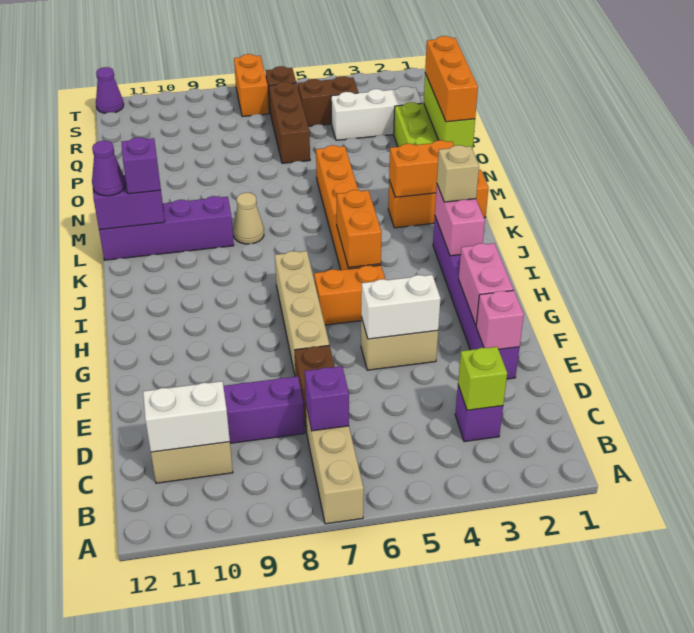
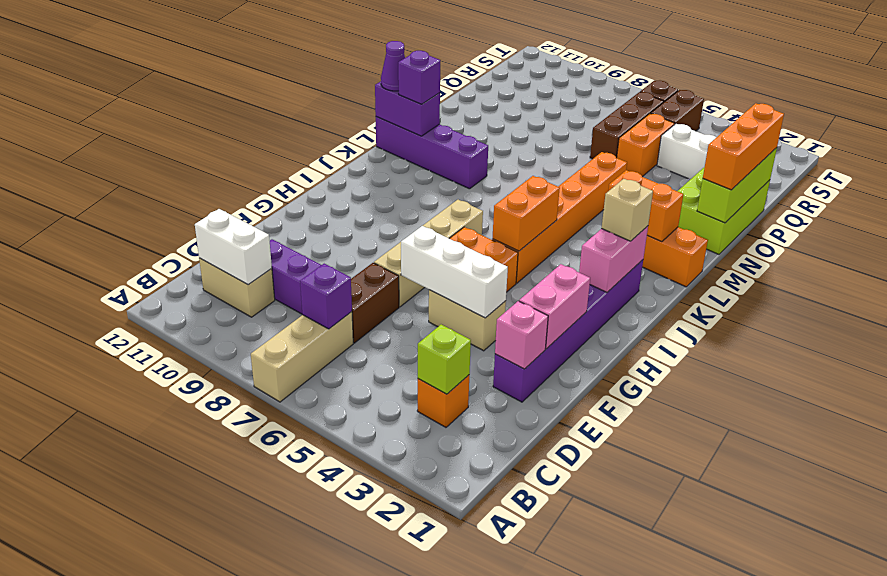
purple 1x1 brick [455,385,503,442] -> orange 1x1 brick [417,375,469,427]
white 1x2 brick [361,275,441,339] -> white 1x3 brick [401,226,508,318]
tan 1x1 cone [233,193,264,244] -> none
brown 1x2 brick [298,76,358,126] -> brown 1x2 brick turned to [650,90,704,131]
orange 1x2 brick [234,54,269,117] -> orange 1x2 brick moved to [617,114,675,177]
purple 1x1 cone [96,67,124,113] -> none

